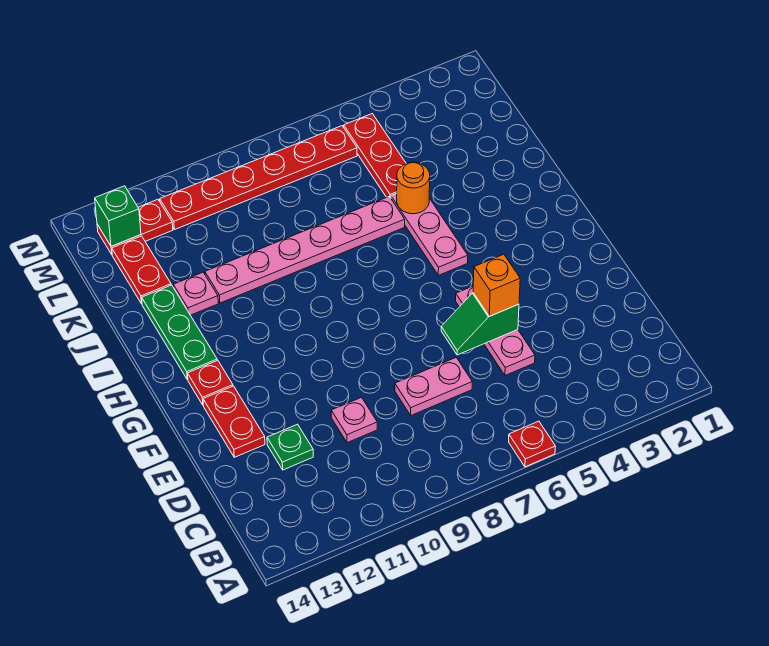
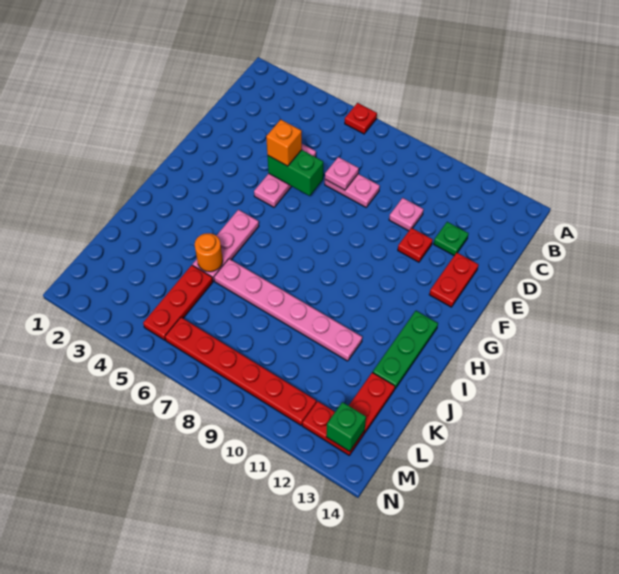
green 1x2 slope [441,293,519,355] -> green 1x2 brick [267,150,323,196]
red 1x1 plate [188,360,233,405] -> red 1x1 plate moved to [398,228,433,262]
pink 1x1 plate [173,272,218,315] -> pink 1x1 plate moved to [325,157,359,190]

